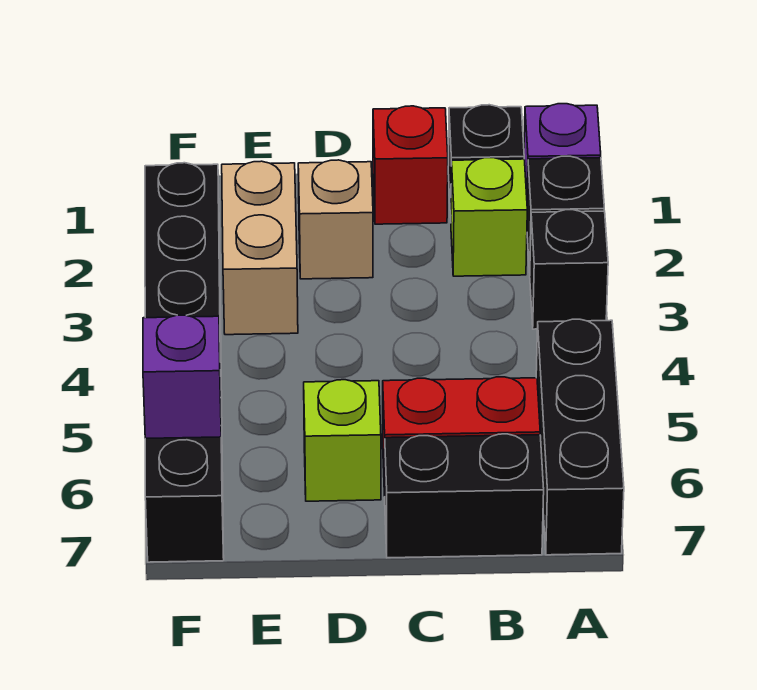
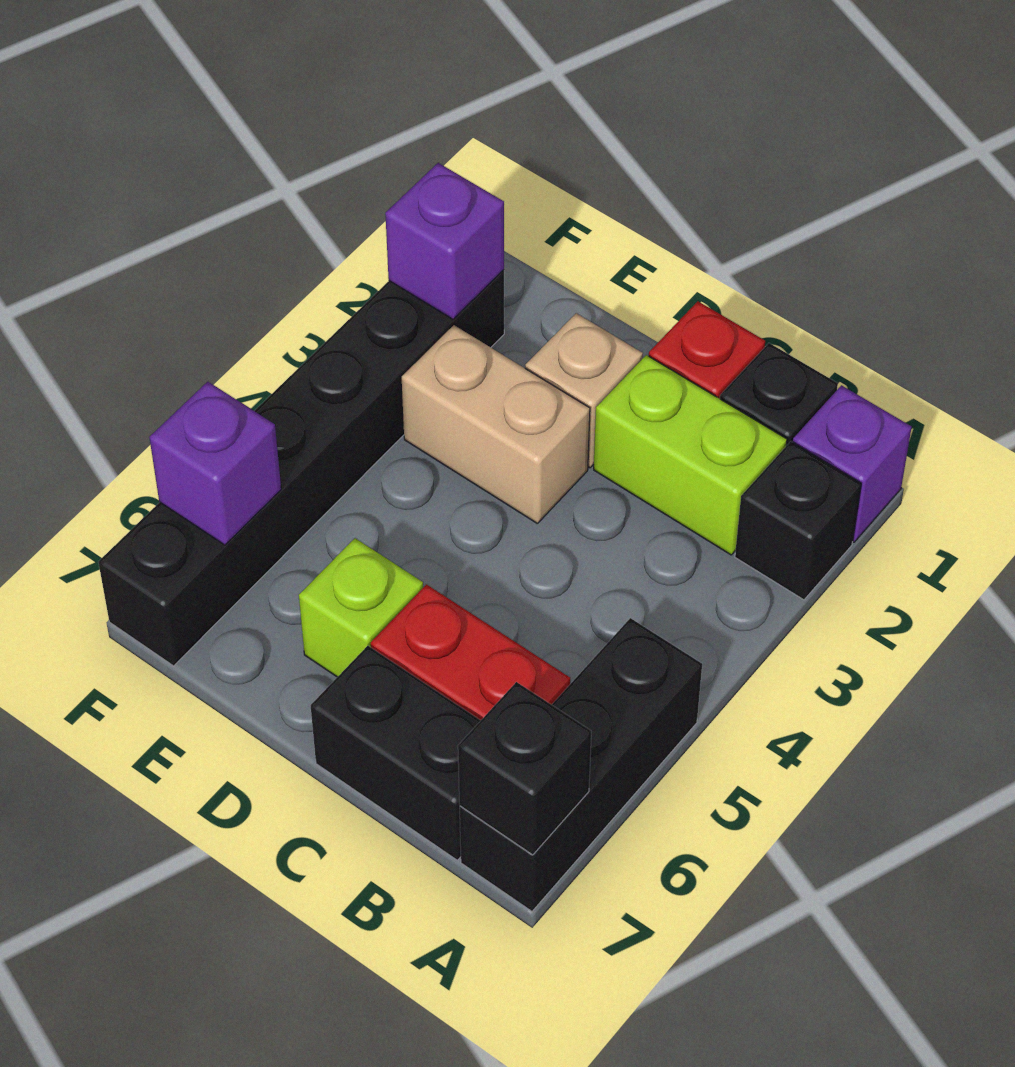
black 1x1 brick [530,210,608,329] -> black 1x1 brick moved to [458,682,591,855]
lime 1x1 brick [451,158,527,276] -> lime 1x2 brick [594,355,787,555]
tan 1x2 brick [222,161,298,335] -> tan 1x2 brick turned to [402,325,590,524]
none -> purple 1x1 brick [385,163,504,319]

